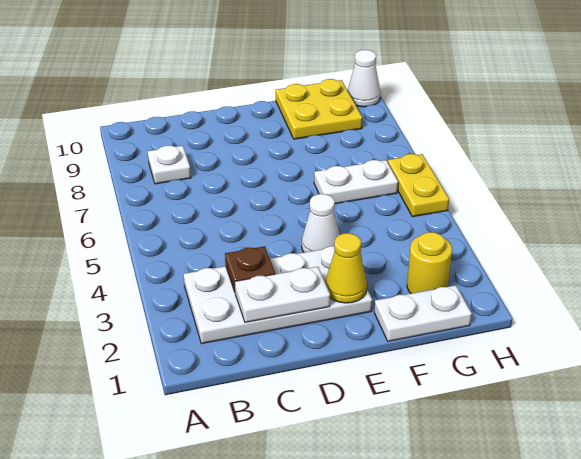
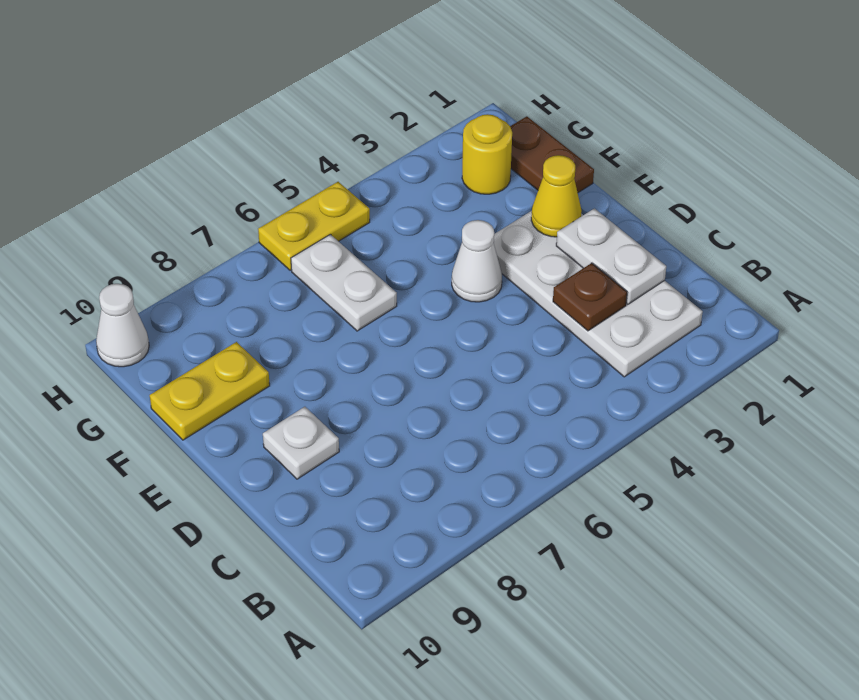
white 1x1 plate [148,146,191,184] -> white 1x1 plate moved to [263,407,339,479]
white 1x2 plate [374,285,472,341] -> brown 1x2 plate [510,116,594,193]
yellow 2x2 plate [276,79,362,139] -> yellow 1x2 plate [150,342,270,440]

